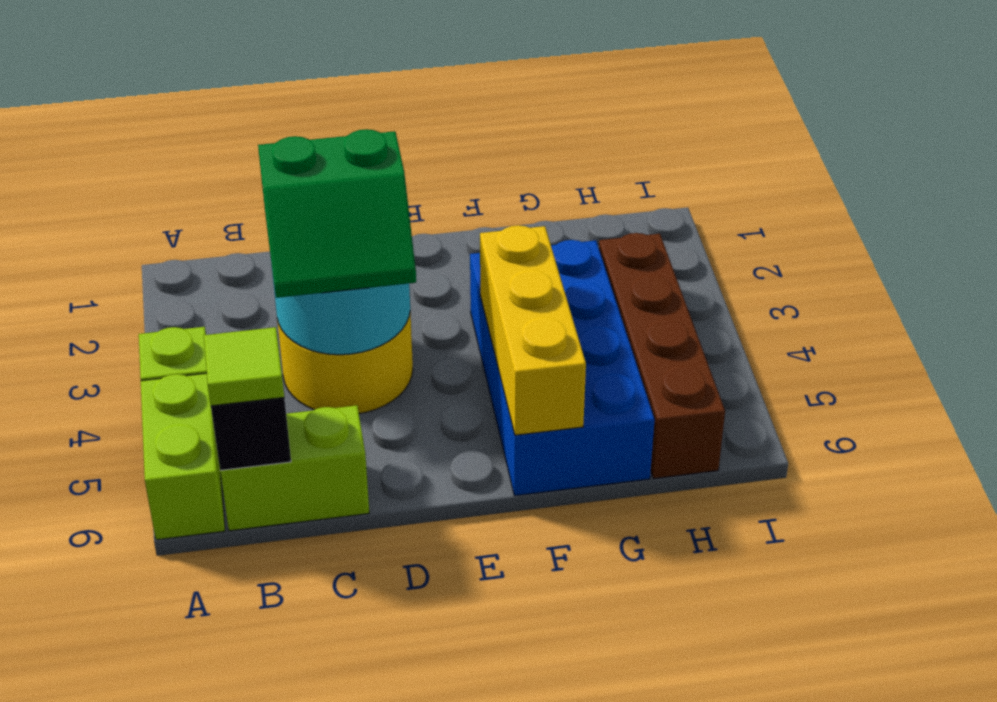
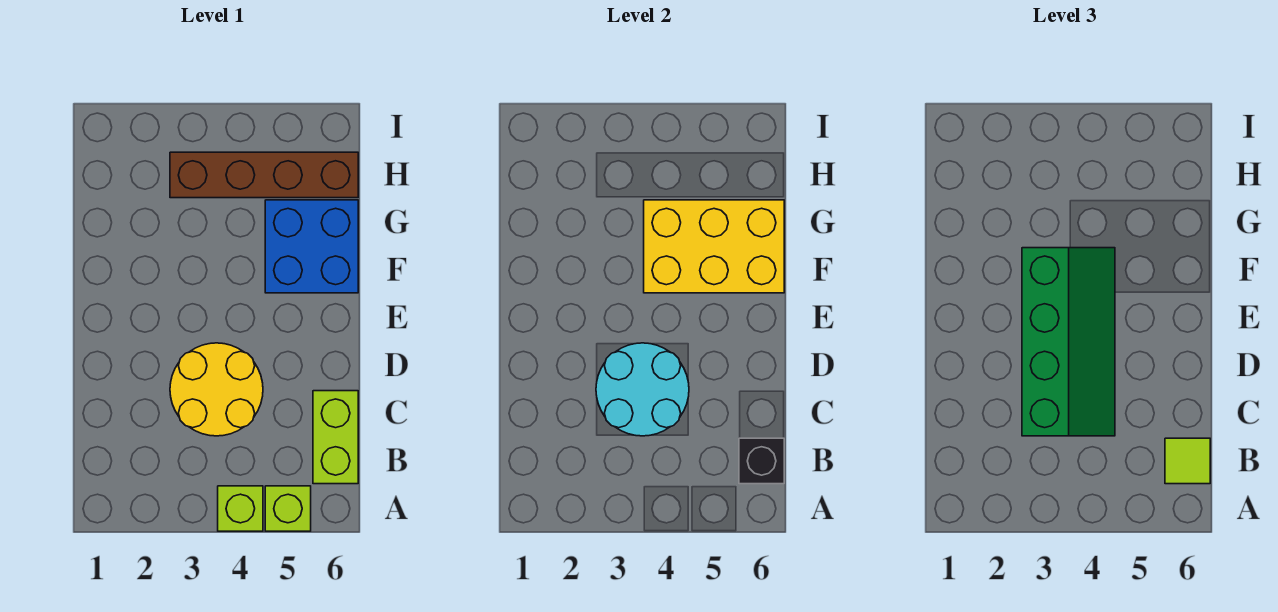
lime 1x2 brick [141,373,225,540] -> lime 1x1 brick [265,486,311,531]
green 2x2 slope [258,129,416,298] -> green 2x4 slope [1022,248,1115,436]
blue 2x4 brick [470,240,655,496] -> blue 2x2 brick [265,200,358,293]
yellow 1x3 brick [480,225,586,435] -> yellow 2x3 brick [644,200,784,293]

